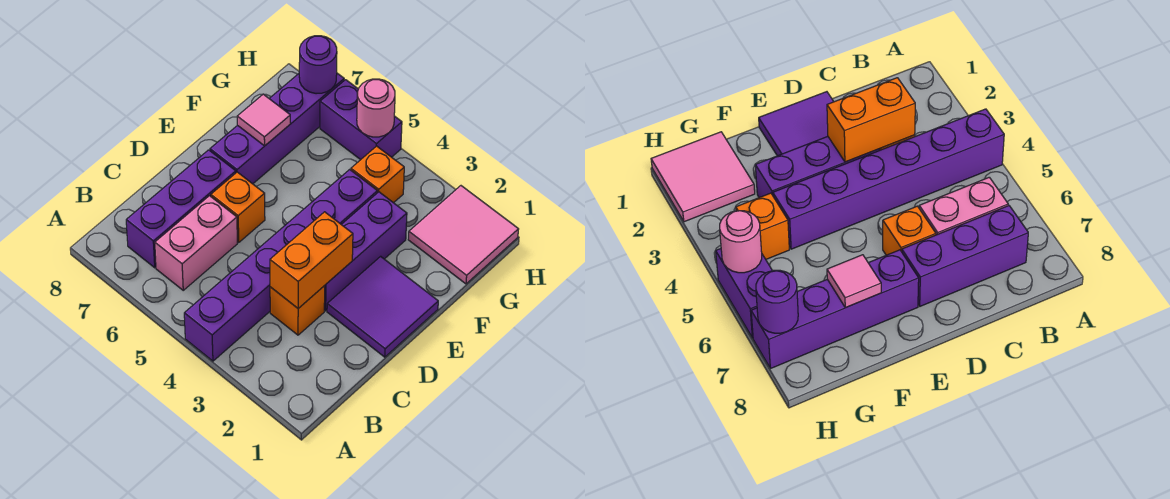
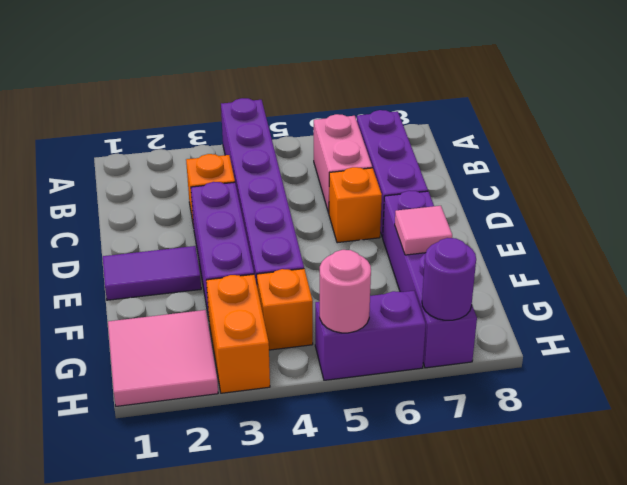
orange 1x2 brick [270,212,353,308] -> orange 1x2 brick moved to [206,274,270,393]
purple 2x2 tile [327,256,438,357] -> purple 1x2 tile [103,246,201,300]

